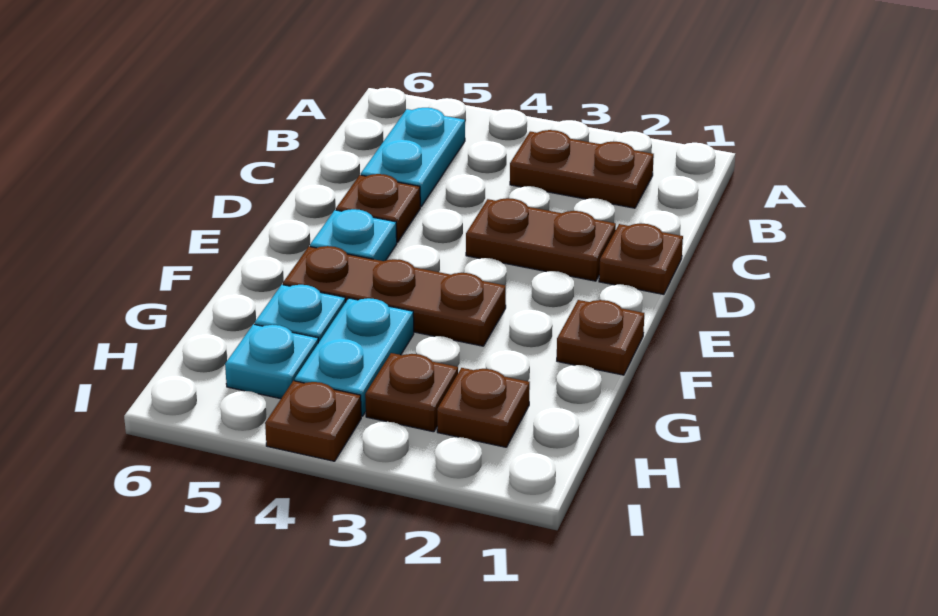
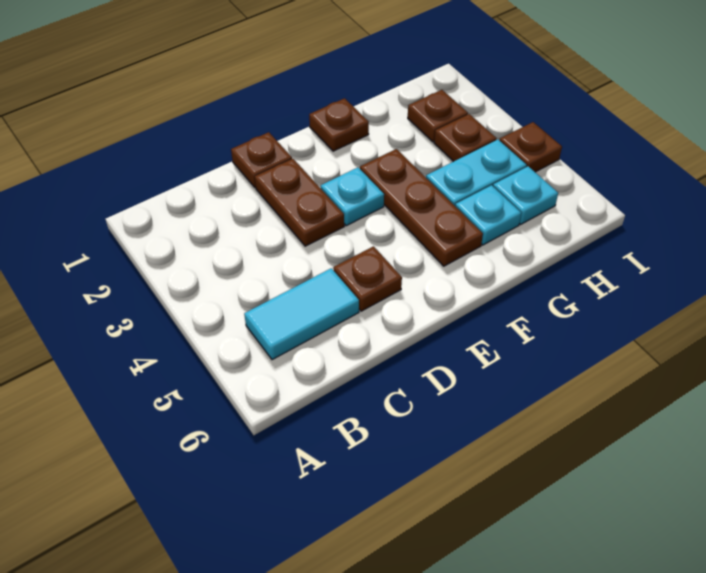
brown 1x2 plate [510,130,654,208] -> none
cyan 1x2 plate [361,108,465,207] -> cyan 1x2 tile [244,268,359,360]
cyan 1x1 plate [310,209,397,261] -> cyan 1x1 plate moved to [321,168,384,226]

